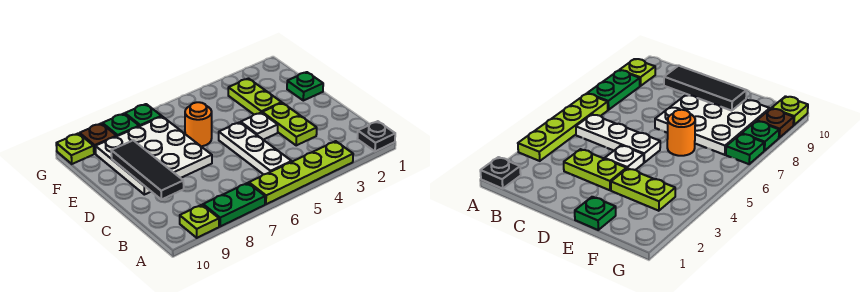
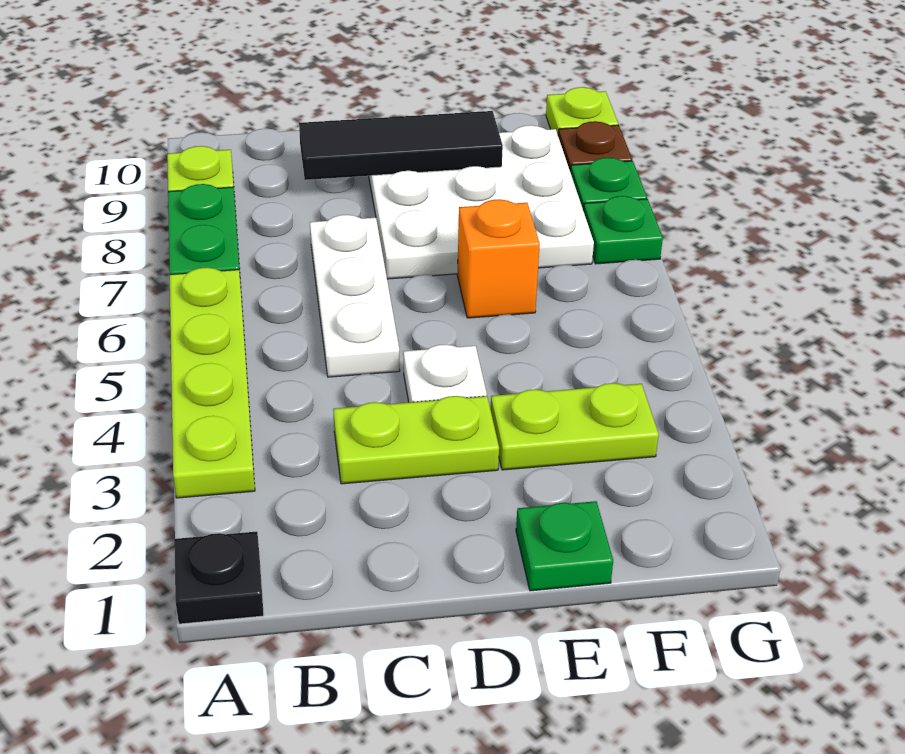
white 1x3 plate [219,122,292,175] -> white 1x3 plate turned to [310,215,400,377]
orange 1x1 round brick [185,102,212,146] -> orange 1x1 brick [457,199,540,318]

